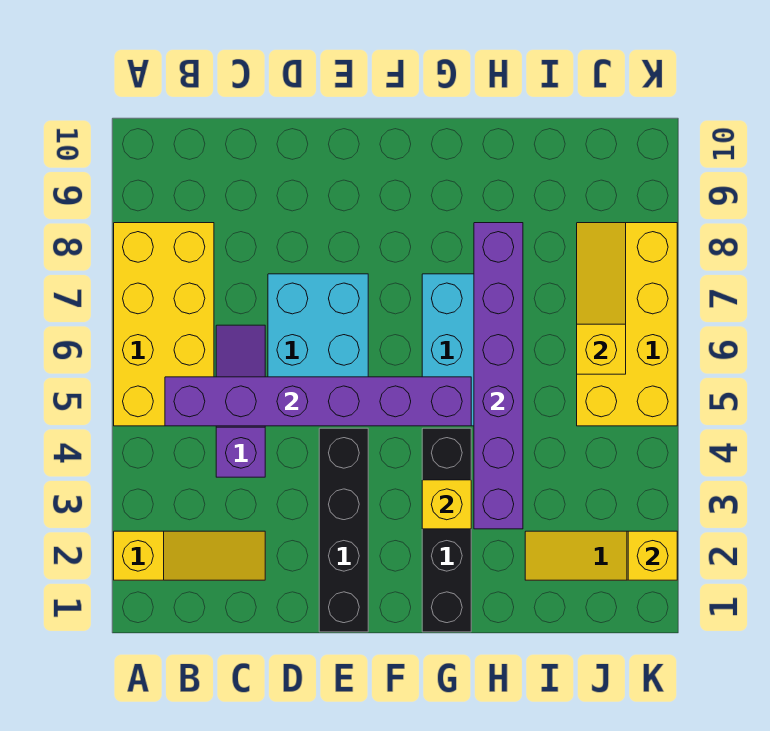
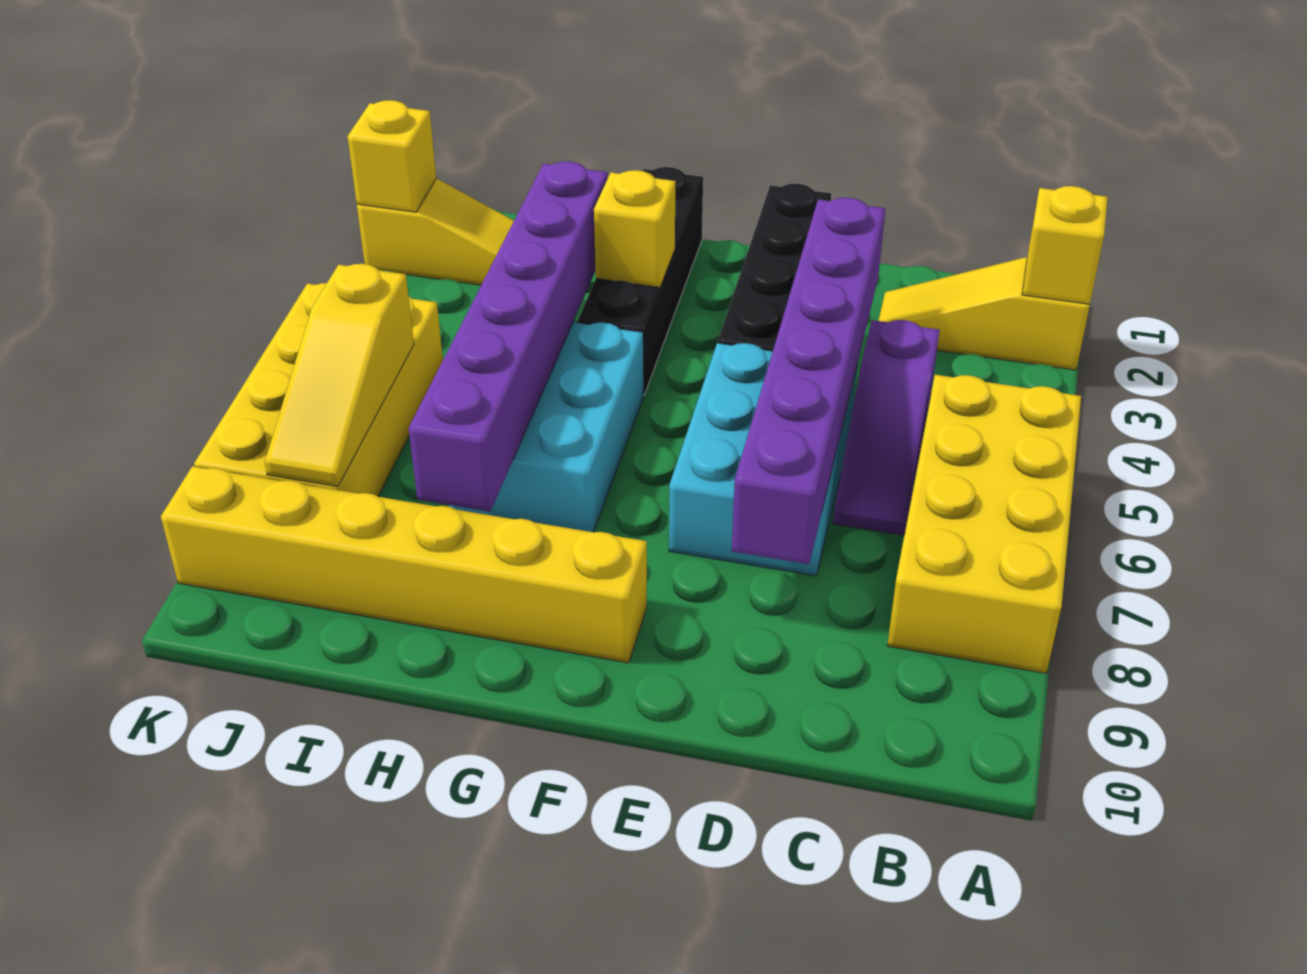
none -> yellow 1x1 brick [1022,186,1108,304]
purple 1x6 brick [165,377,471,426] -> purple 1x6 brick turned to [732,198,885,564]
none -> yellow 1x6 brick [161,466,647,663]

